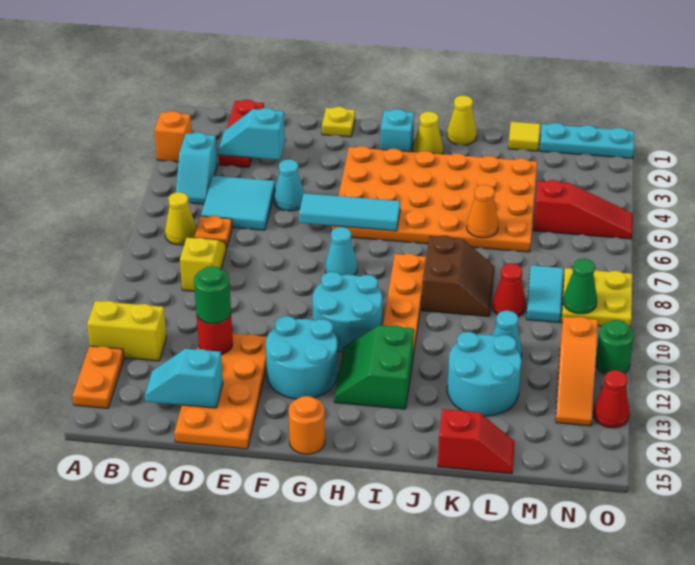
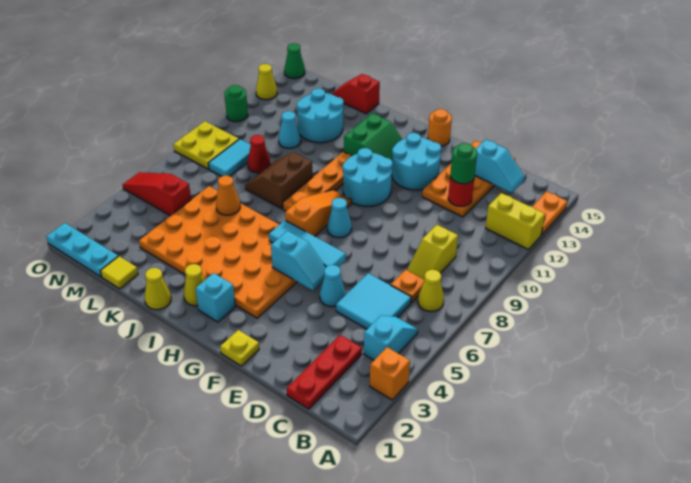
cyan 1x2 slope [218,108,285,160] -> cyan 1x2 slope moved to [271,231,326,291]
green 1x1 cone [563,259,597,314] -> green 1x1 cone moved to [284,43,305,79]
orange 1x3 slope [556,317,598,426] -> orange 1x3 slope moved to [285,190,352,236]
red 1x1 cone [593,370,630,428] -> yellow 1x1 cone [256,64,277,100]

